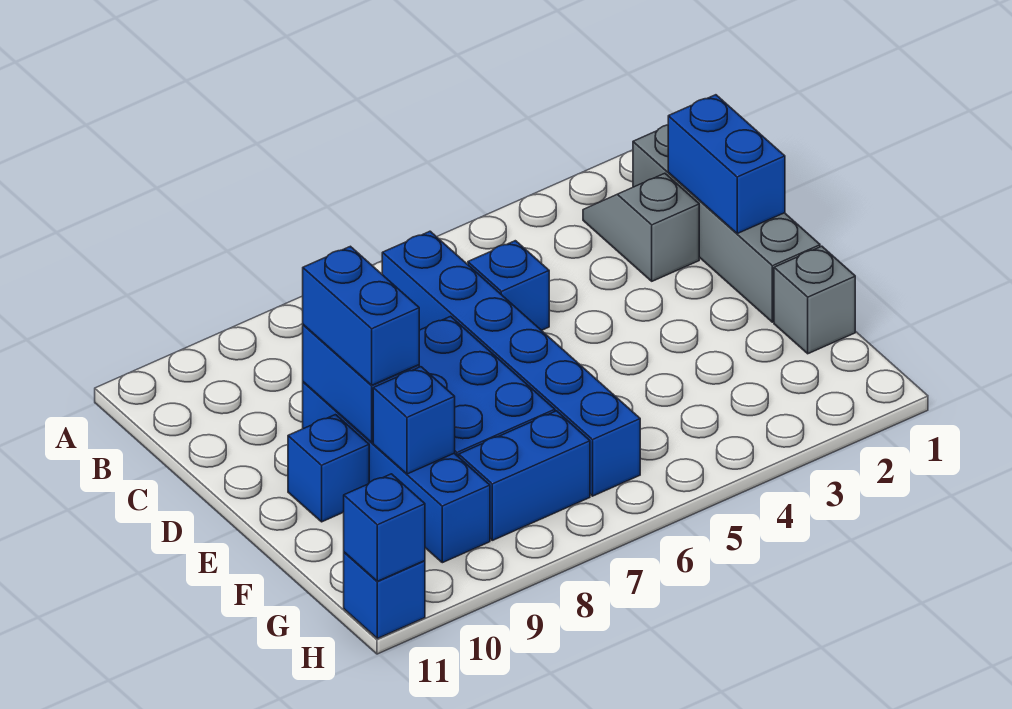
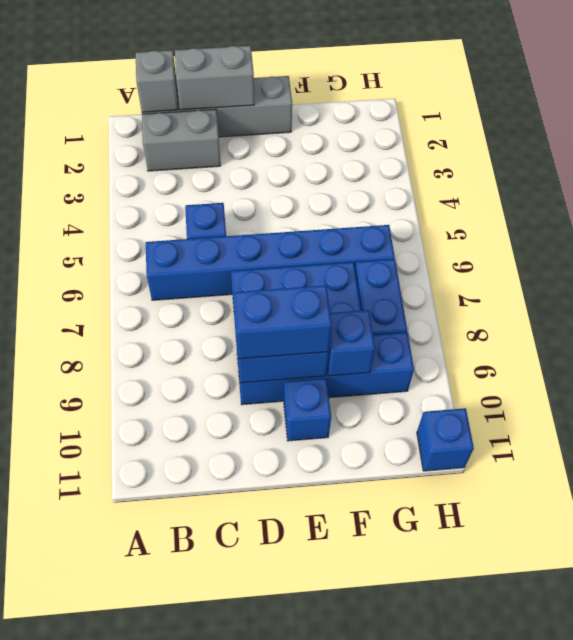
grey 1x2 slope [583,173,699,281] -> grey 1x2 brick [142,109,221,171]
blue 1x2 brick [668,95,785,233] -> grey 1x2 brick [175,46,254,110]
grey 1x1 brick [774,246,855,354] -> grey 1x1 brick moved to [136,50,178,112]
blue 1x1 brick [344,474,425,581] -> none

